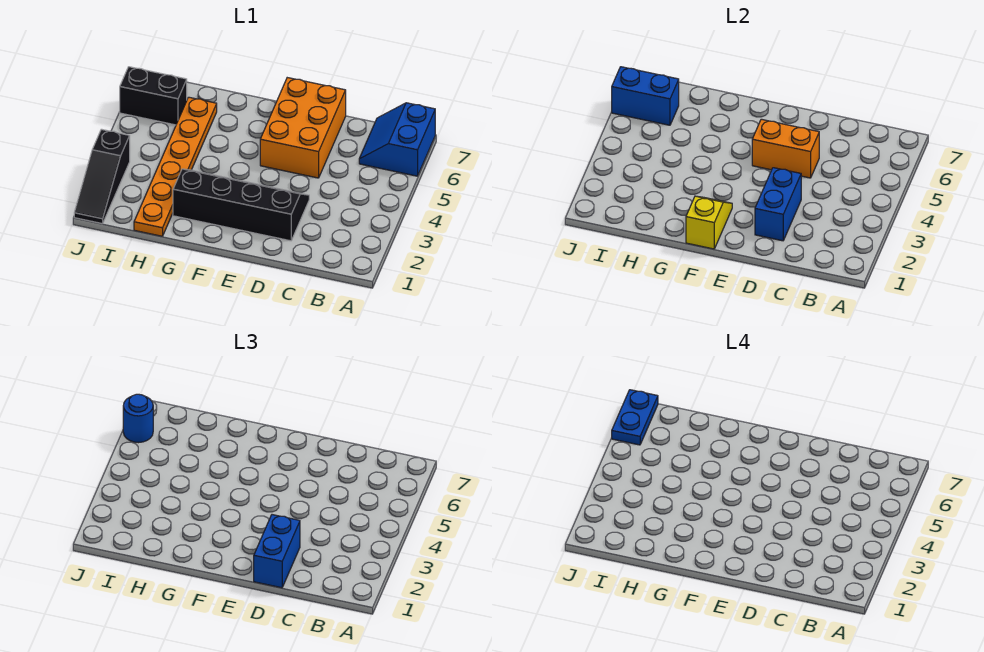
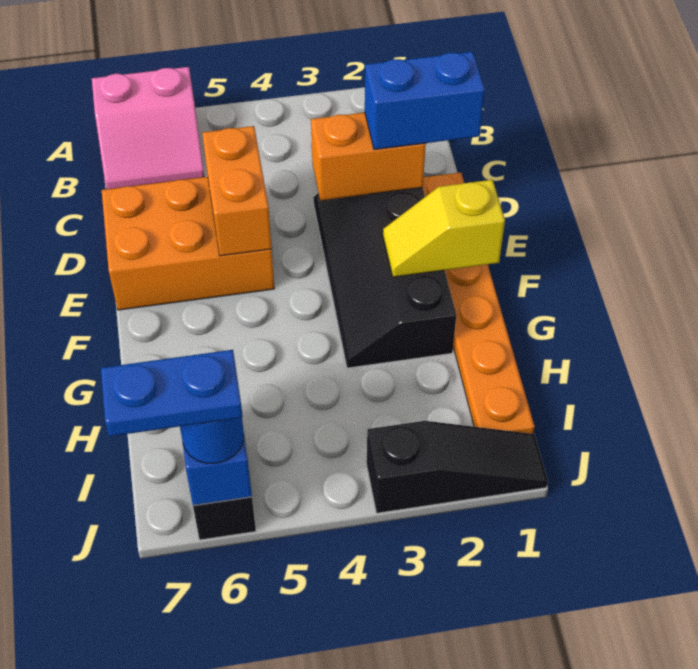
blue 2x2 slope [359,103,435,176] -> pink 2x2 slope [92,67,204,189]
blue 1x2 brick [755,168,801,241] -> orange 1x2 brick [311,112,426,200]
orange 1x6 plate [134,97,217,236] -> orange 1x6 plate turned to [423,173,535,434]

